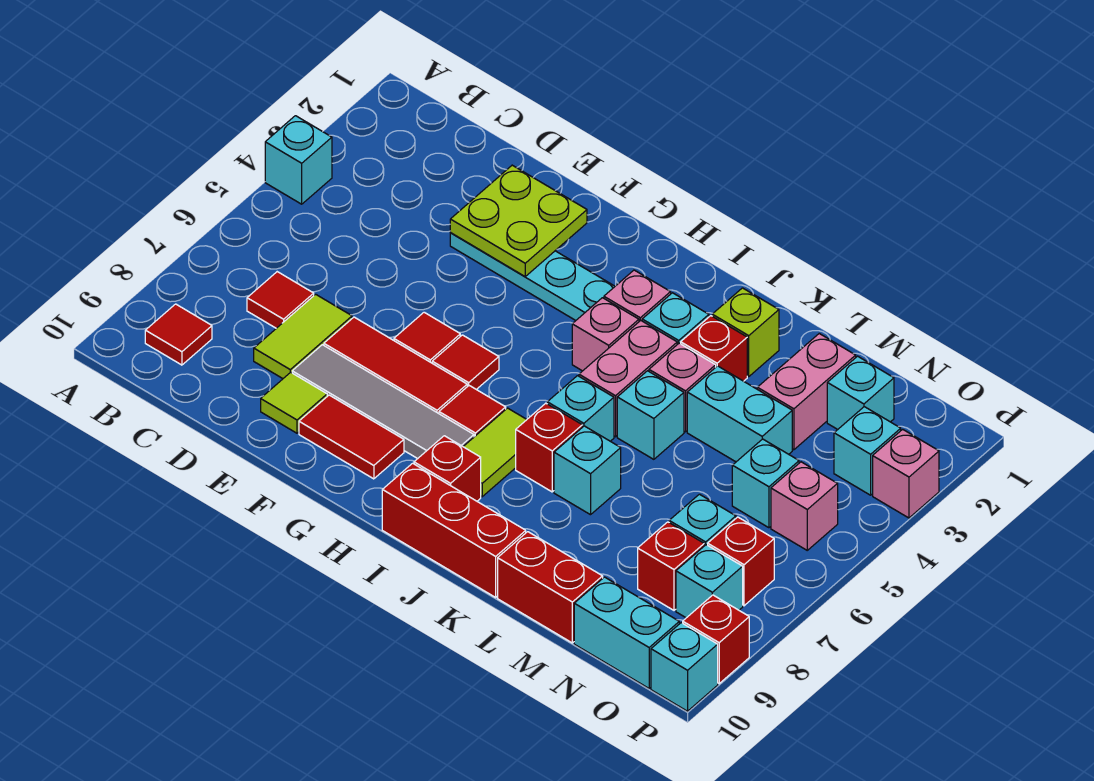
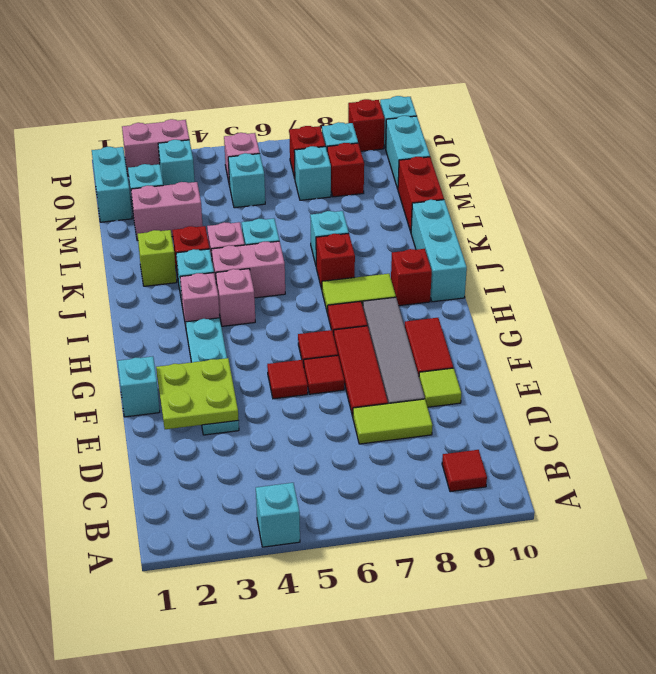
red 1x1 tile [247,272,314,328] -> red 1x1 tile moved to [267,360,308,399]
red 1x3 brick [382,463,526,597] -> cyan 1x3 brick [411,200,467,302]
cyan 1x1 brick [547,376,614,441] -> cyan 1x1 brick moved to [118,356,160,417]
cyan 1x2 brick [687,366,792,462] -> cyan 1x2 brick moved to [92,147,132,222]
pink 1x1 brick [873,429,939,518] -> pink 1x2 brick [122,119,189,176]

